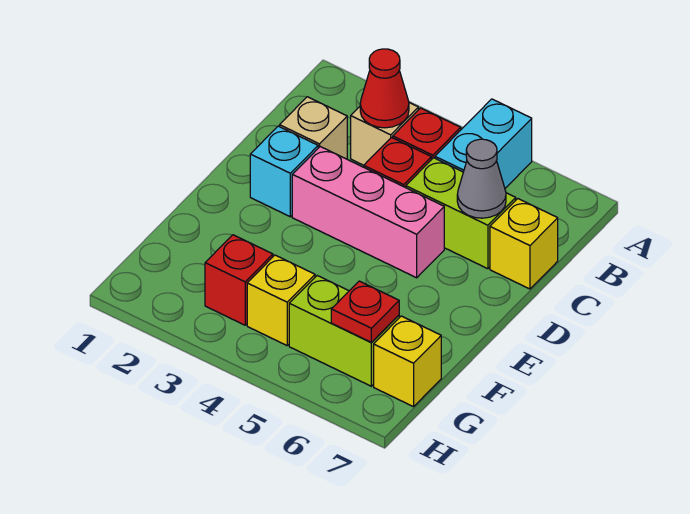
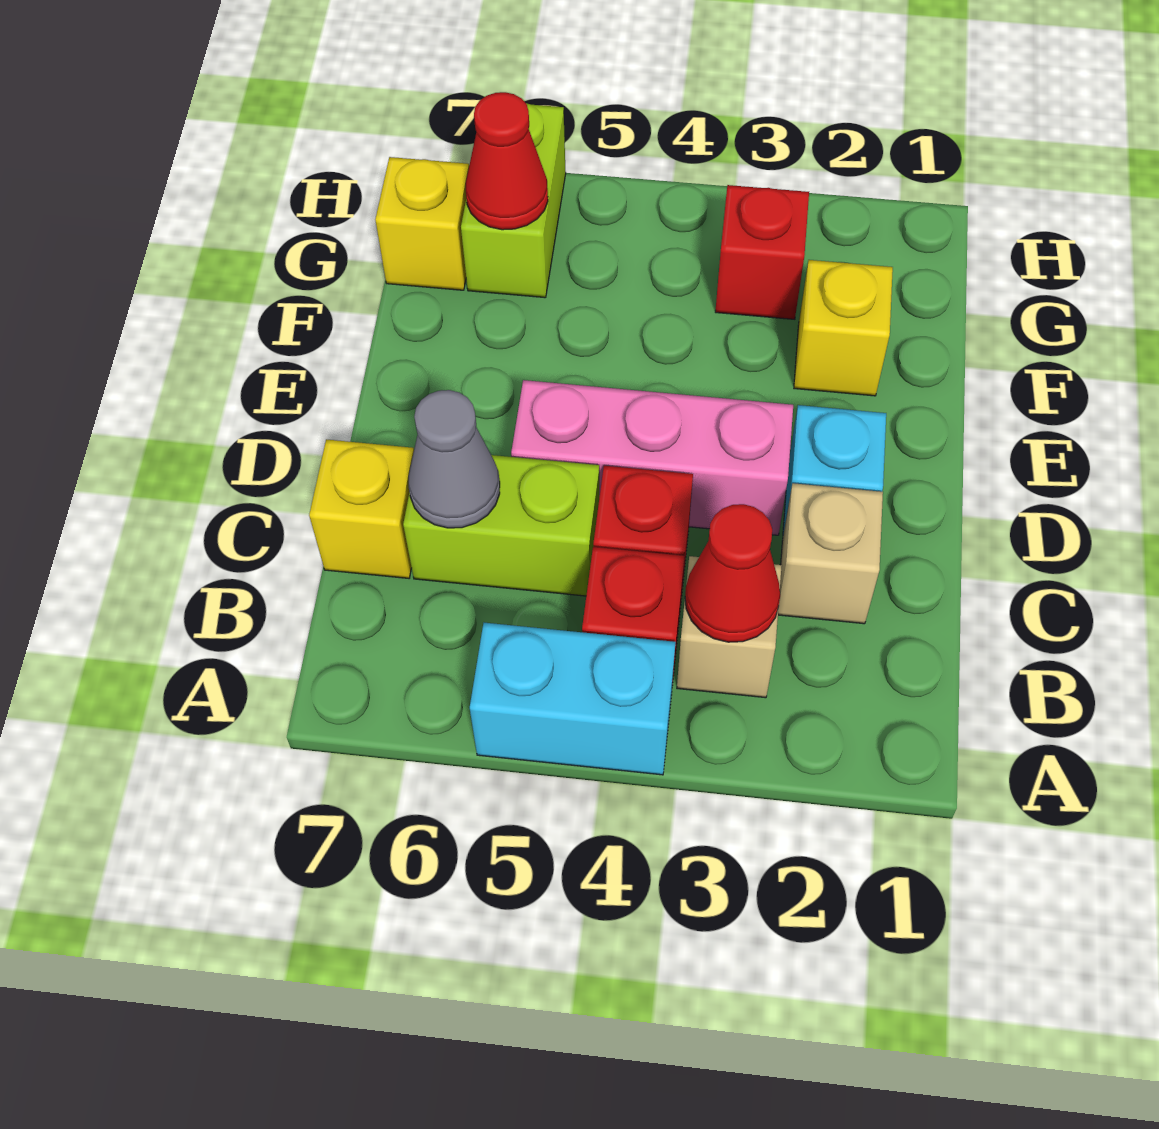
cyan 1x2 brick [435,99,532,188] -> cyan 1x2 brick turned to [470,623,676,775]
yellow 1x1 brick [247,255,315,345] -> yellow 1x1 brick moved to [794,260,893,396]
lime 1x2 brick [289,276,399,386] -> lime 1x2 brick turned to [461,103,566,298]
red 1x1 plate [331,281,399,342] -> red 1x1 cone [466,92,548,230]

